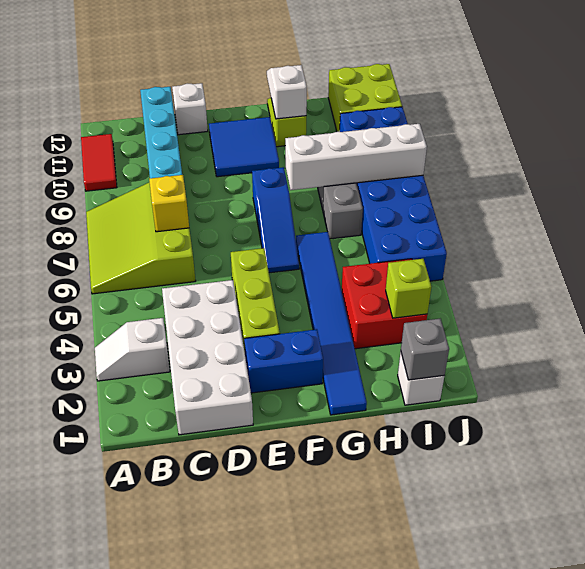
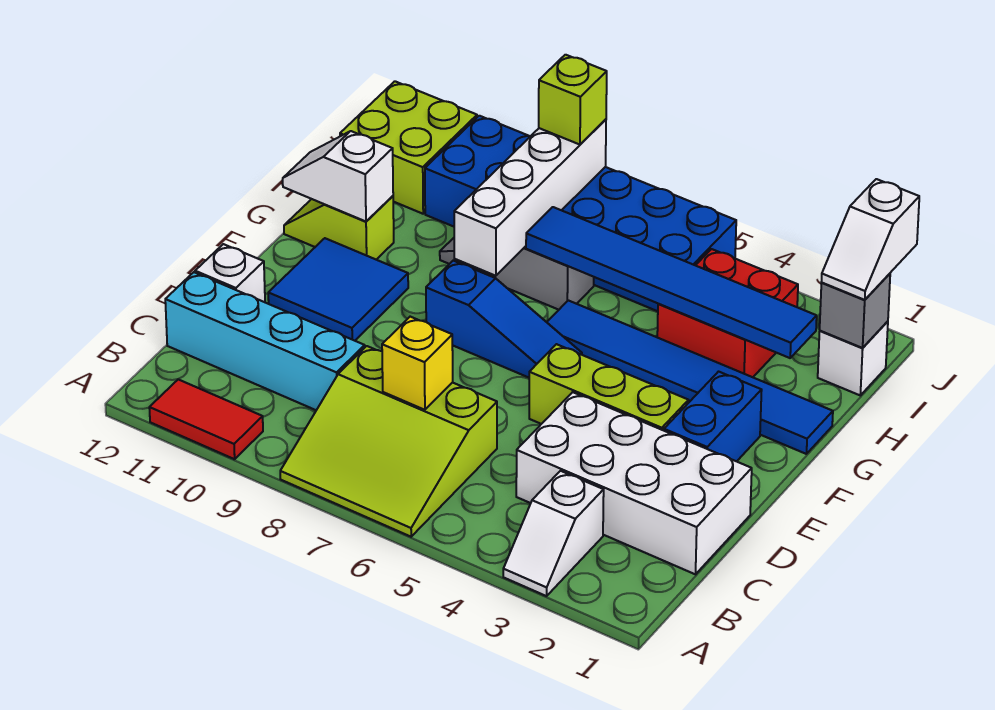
none -> blue 1x6 tile [526,207,817,358]
none -> white 1x2 slope [822,179,919,300]
lime 1x1 brick [386,259,431,318] -> lime 1x1 brick moved to [539,55,607,145]

